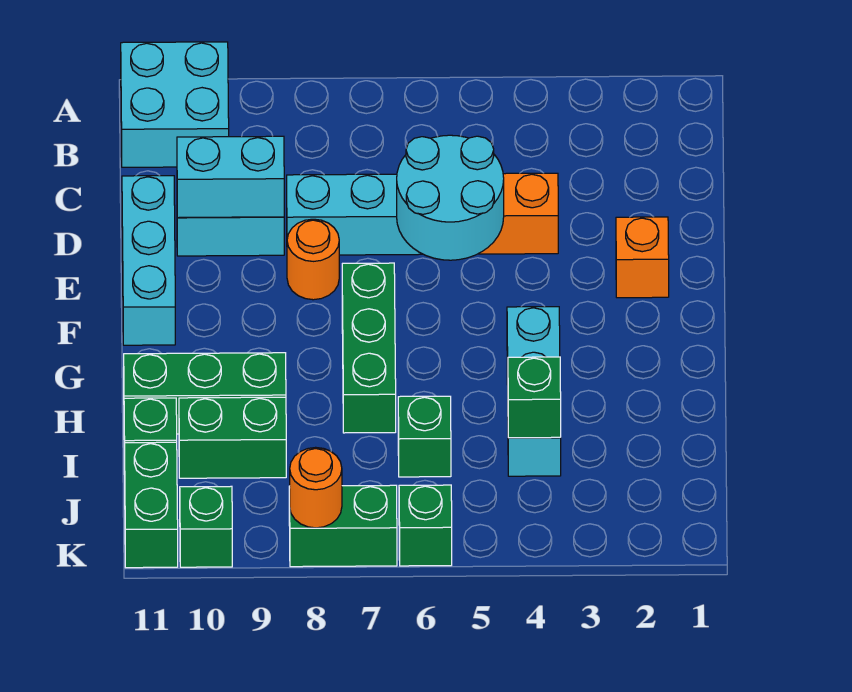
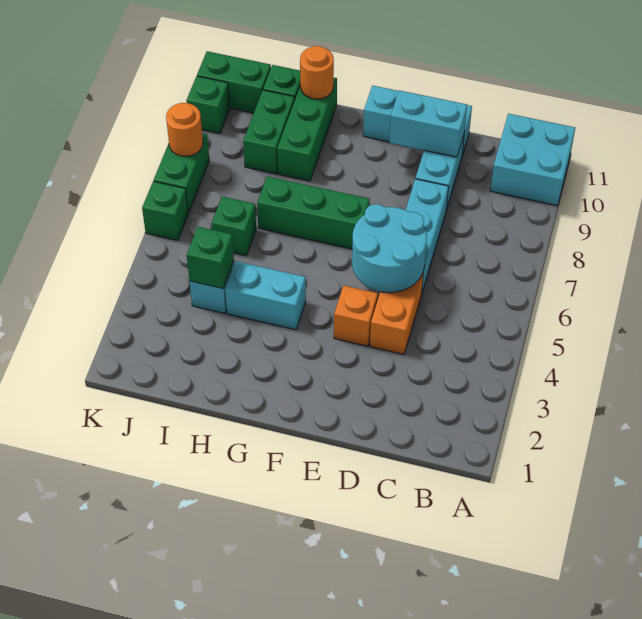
cyan 1x2 brick [177,136,284,218] -> cyan 1x2 brick turned to [389,90,467,157]
orange 1x1 brick [616,217,669,298] -> orange 1x1 brick moved to [334,286,378,346]
orange 1x1 round brick [287,219,339,300] -> orange 1x1 round brick moved to [300,46,334,99]

